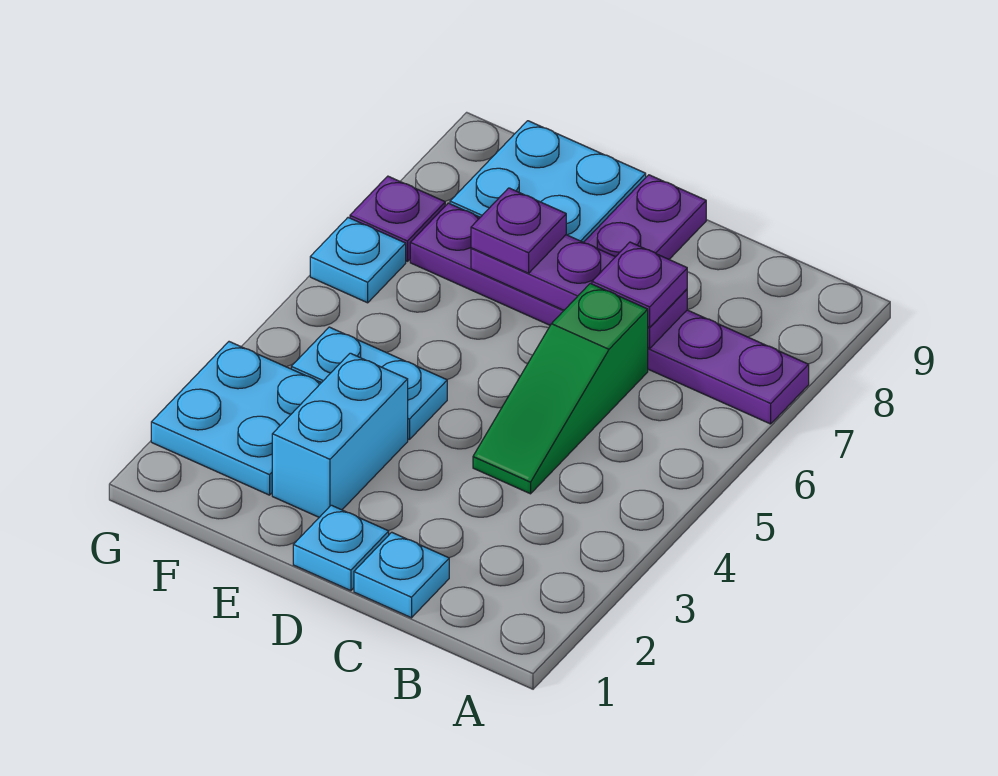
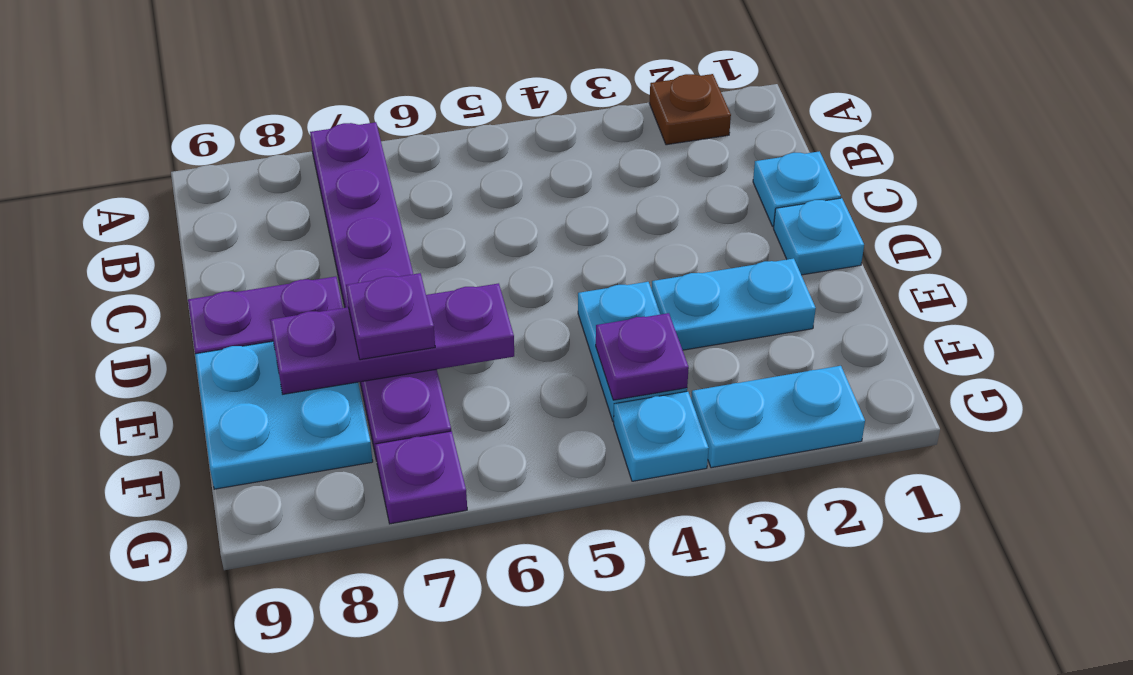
none -> brown 1x1 plate [650,74,731,145]
green 1x3 slope [473,283,648,494] -> none
purple 1x3 plate [471,235,687,349] -> purple 1x3 plate turned to [270,283,514,394]
purple 1x1 plate [592,242,687,327] -> purple 1x1 plate moved to [596,313,689,400]
cyan 1x2 brick [272,353,408,517] -> cyan 1x2 plate [652,258,816,350]
cyan 2x2 plate [151,342,321,495] -> cyan 1x2 plate [691,366,865,468]
cyan 1x1 plate [310,218,406,303] -> cyan 1x1 plate moved to [614,391,709,481]

